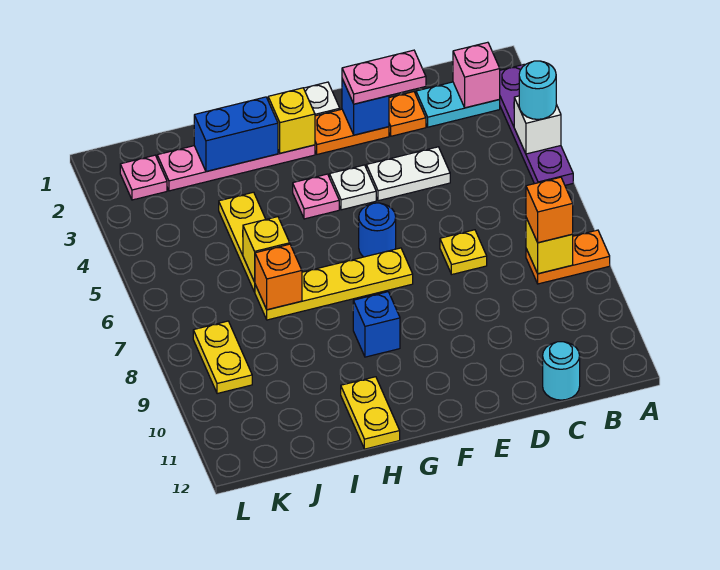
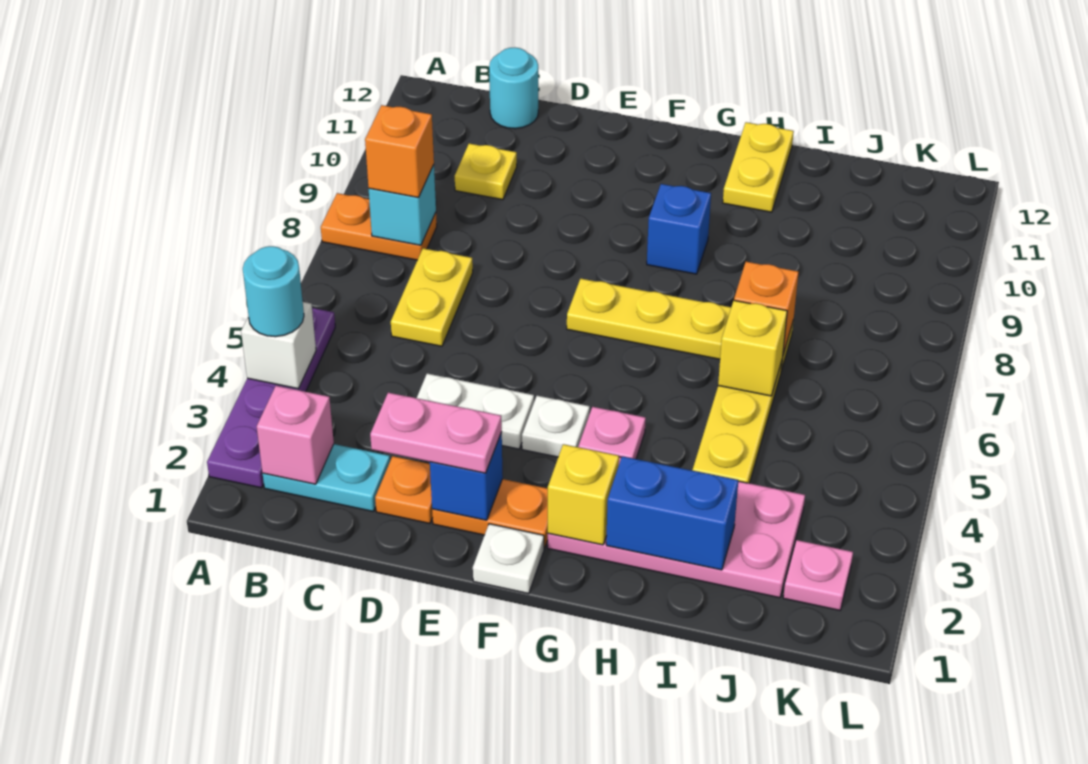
yellow 1x1 brick [526,218,573,274] -> cyan 1x1 brick [369,165,436,245]
yellow 1x1 plate [440,230,487,274] -> yellow 1x1 plate moved to [455,143,517,200]
blue 1x1 round brick [359,203,396,257] -> none
pink 1x4 plate [157,145,315,191] -> pink 2x4 plate [548,457,805,598]
yellow 1x2 plate [193,321,252,394] -> yellow 1x2 plate moved to [391,248,473,346]

